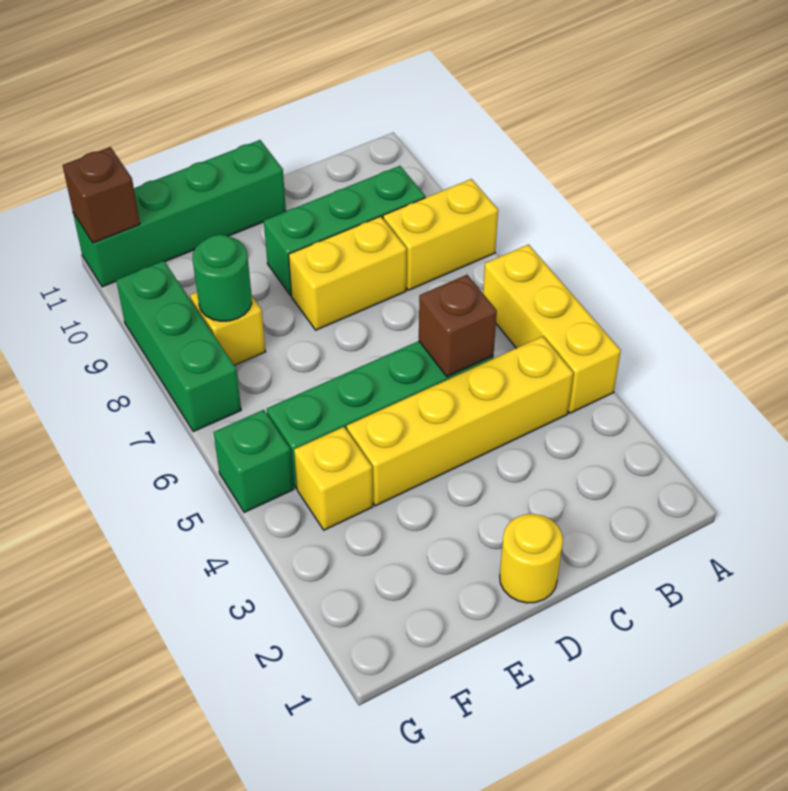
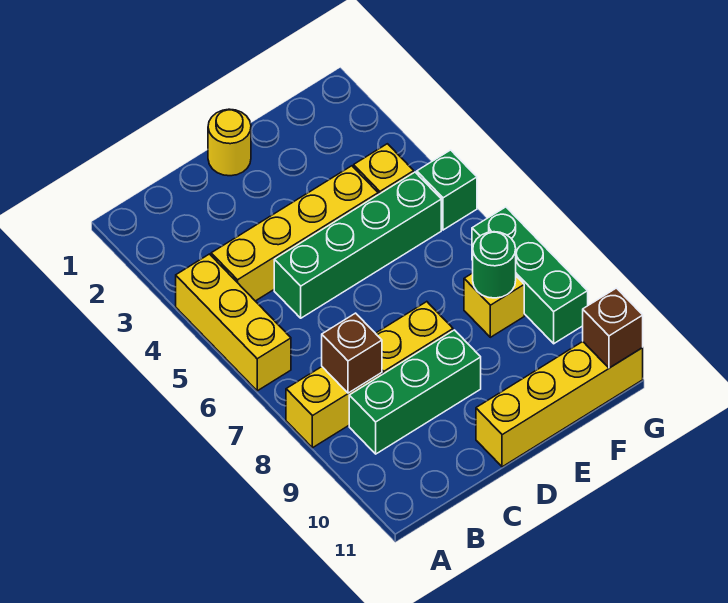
brown 1x1 brick [419,275,497,377] -> brown 1x1 brick moved to [322,313,382,393]
green 1x4 brick [73,140,286,287] -> yellow 1x4 brick [476,342,643,467]

